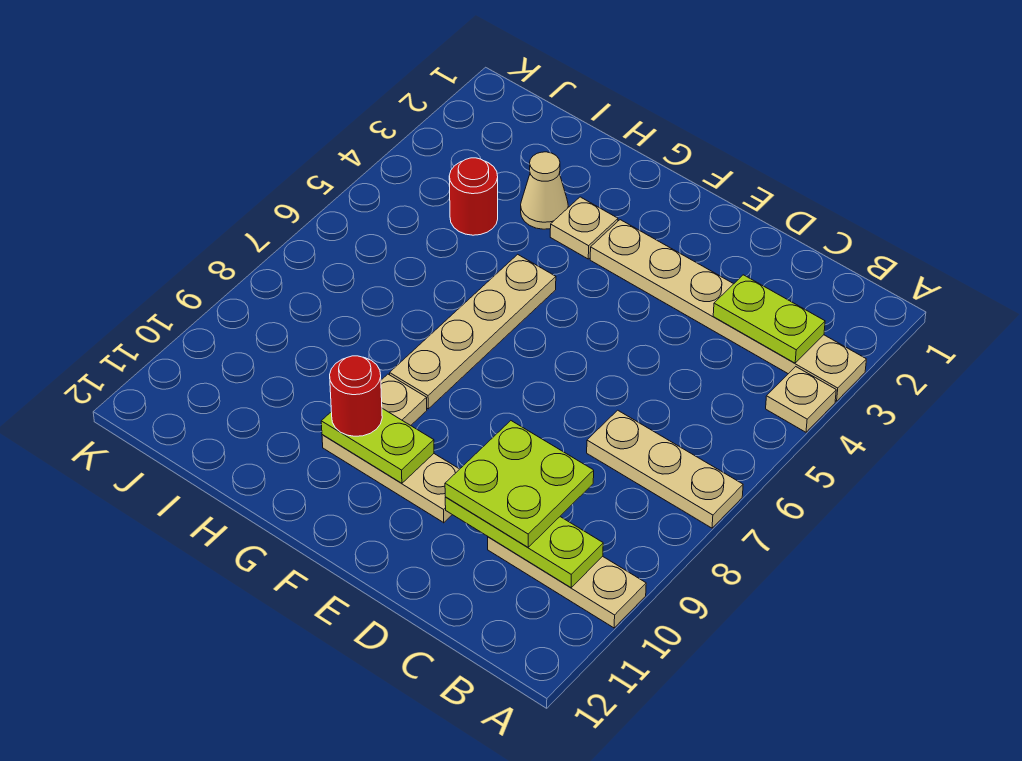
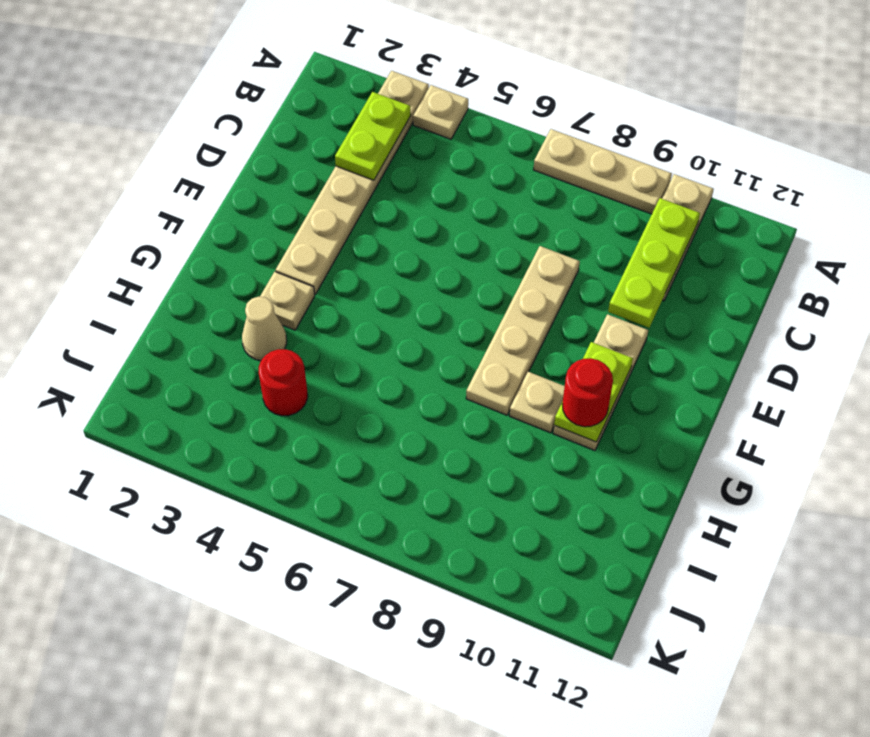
tan 1x3 plate [587,410,743,528] -> tan 1x3 plate turned to [533,129,672,214]
lime 2x2 plate [445,421,594,547] -> none
tan 1x4 plate [390,254,556,409] -> tan 1x4 plate turned to [466,246,580,415]

